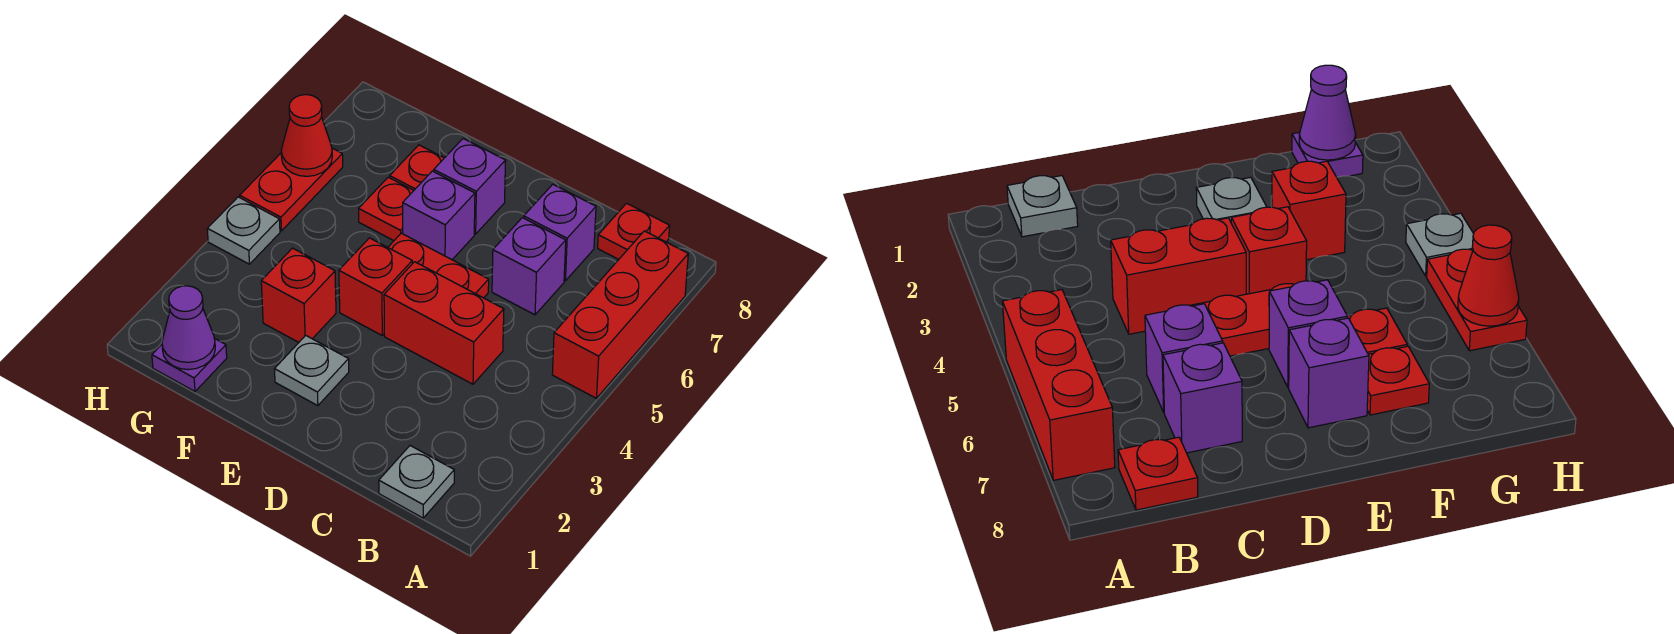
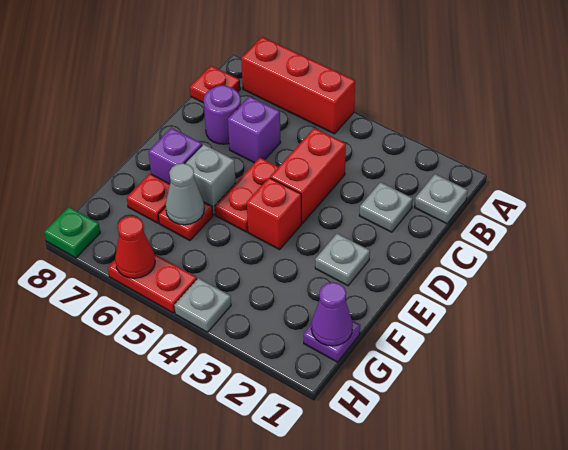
none -> grey 1x1 plate [359,182,413,232]
purple 1x1 brick [524,184,596,281] -> purple 1x1 round brick [204,85,241,144]
purple 1x1 brick [403,171,475,260] -> grey 1x1 brick [185,144,236,215]
red 1x1 brick [261,248,336,342] -> none
none -> grey 1x1 cone [165,163,204,225]
none -> green 1x1 plate [44,207,100,258]

